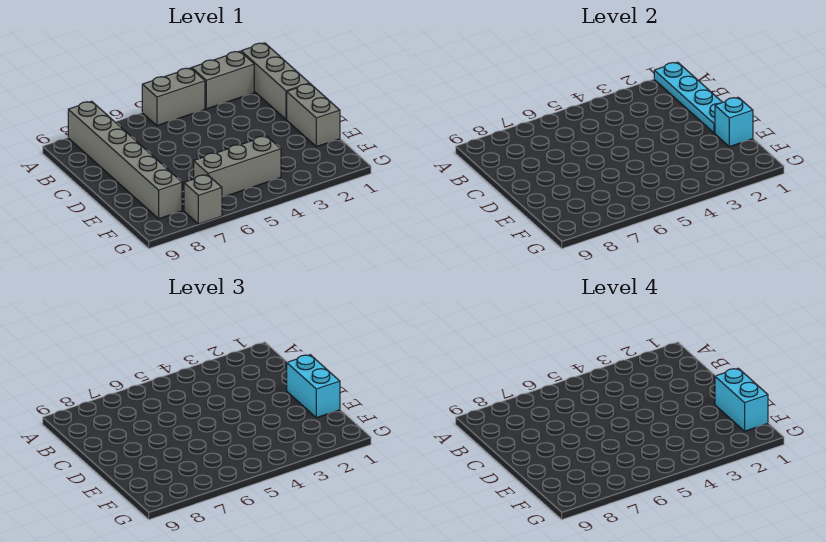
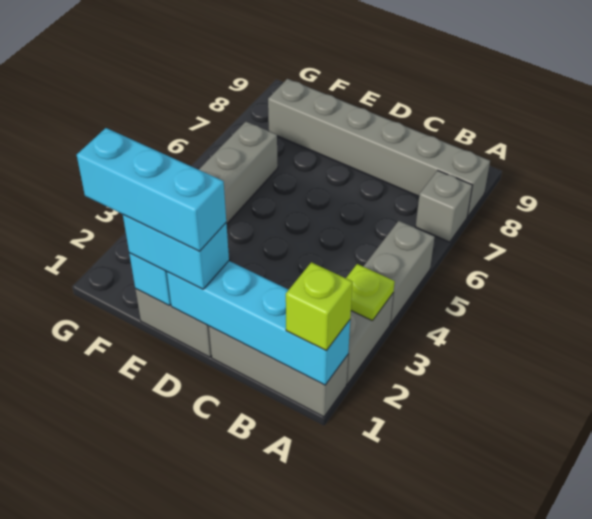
cyan 1x4 plate [654,62,722,133] -> cyan 1x4 brick [167,261,350,385]
none -> lime 1x1 brick [286,262,353,351]
none -> lime 1x1 plate [346,264,395,321]
cyan 1x2 brick [715,368,768,431] -> cyan 1x3 brick [77,128,226,251]
grey 1x1 brick [184,175,222,224] -> grey 1x1 brick moved to [416,170,472,242]

